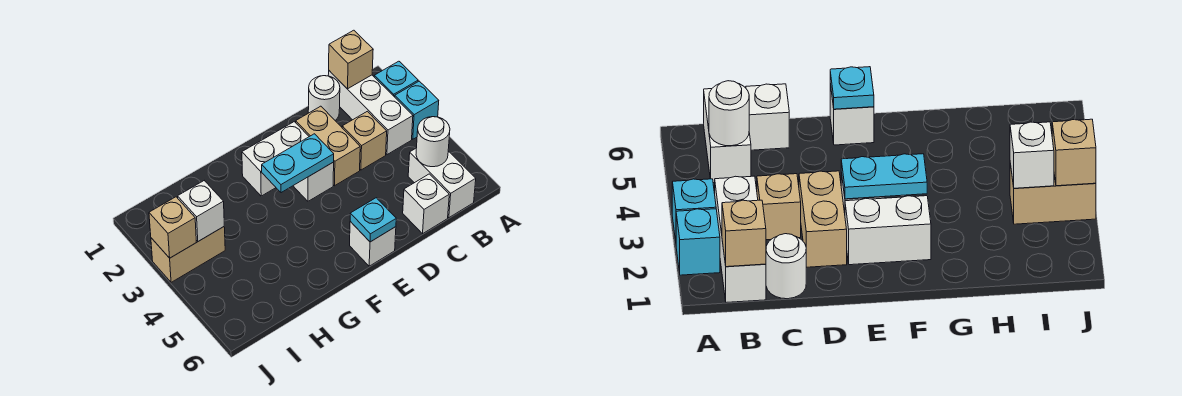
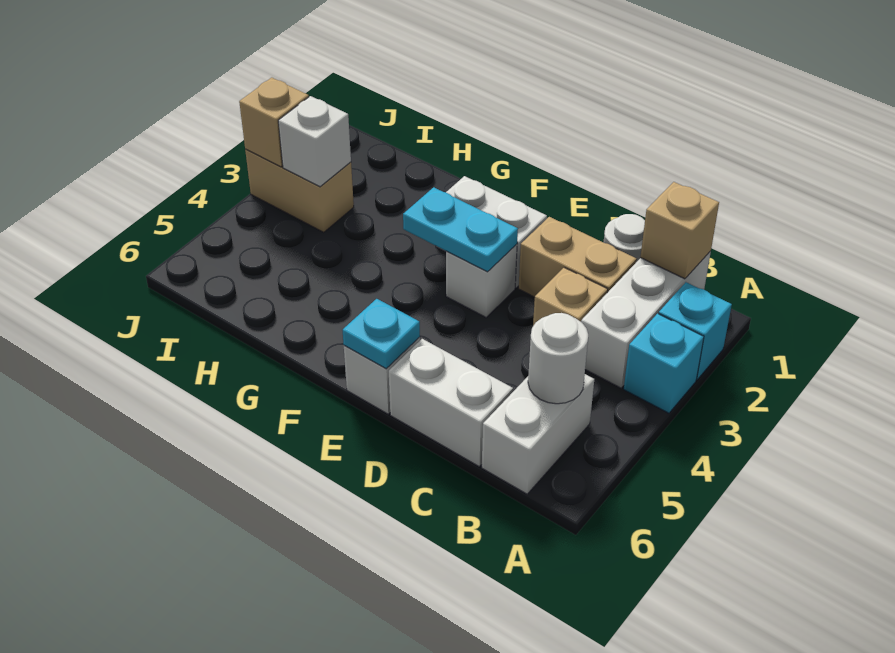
white 1x1 brick [403,174,449,234] -> white 1x2 brick [389,339,513,467]
tan 1x2 brick [296,106,360,186] -> tan 1x2 brick turned to [519,217,637,297]

